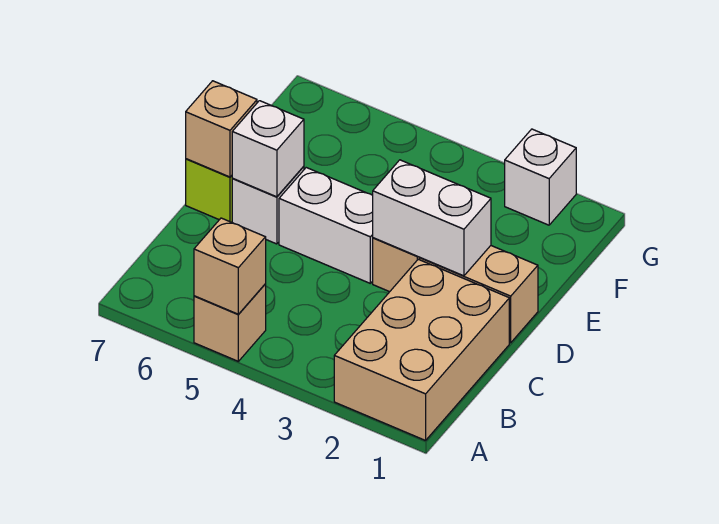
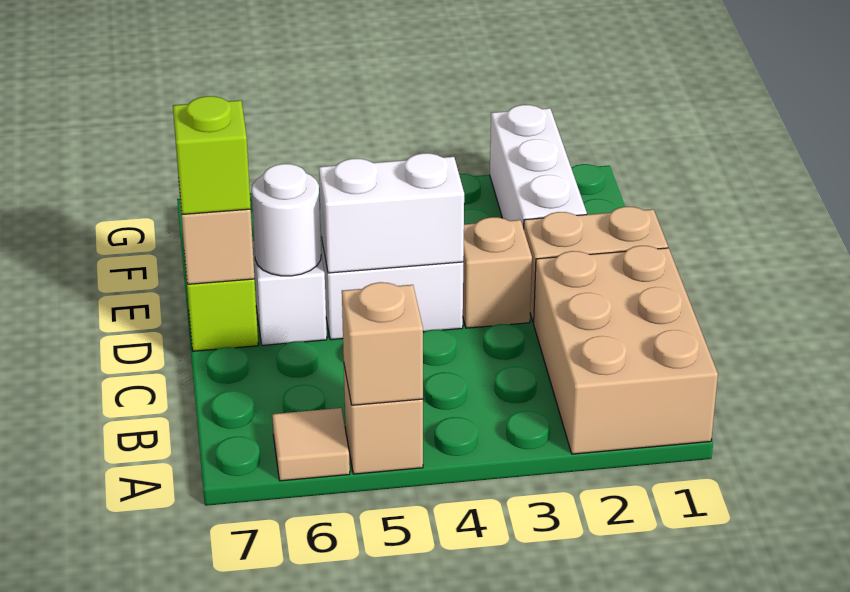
none -> tan 1x1 tile [272,408,350,481]
white 1x2 brick [373,160,491,276] -> white 1x2 brick moved to [319,153,464,273]
white 1x1 brick [232,101,304,197] -> white 1x1 round brick [252,164,321,276]
none -> lime 1x1 brick [173,96,251,214]
white 1x1 brick [505,129,576,225] -> white 1x3 brick [490,105,587,229]

